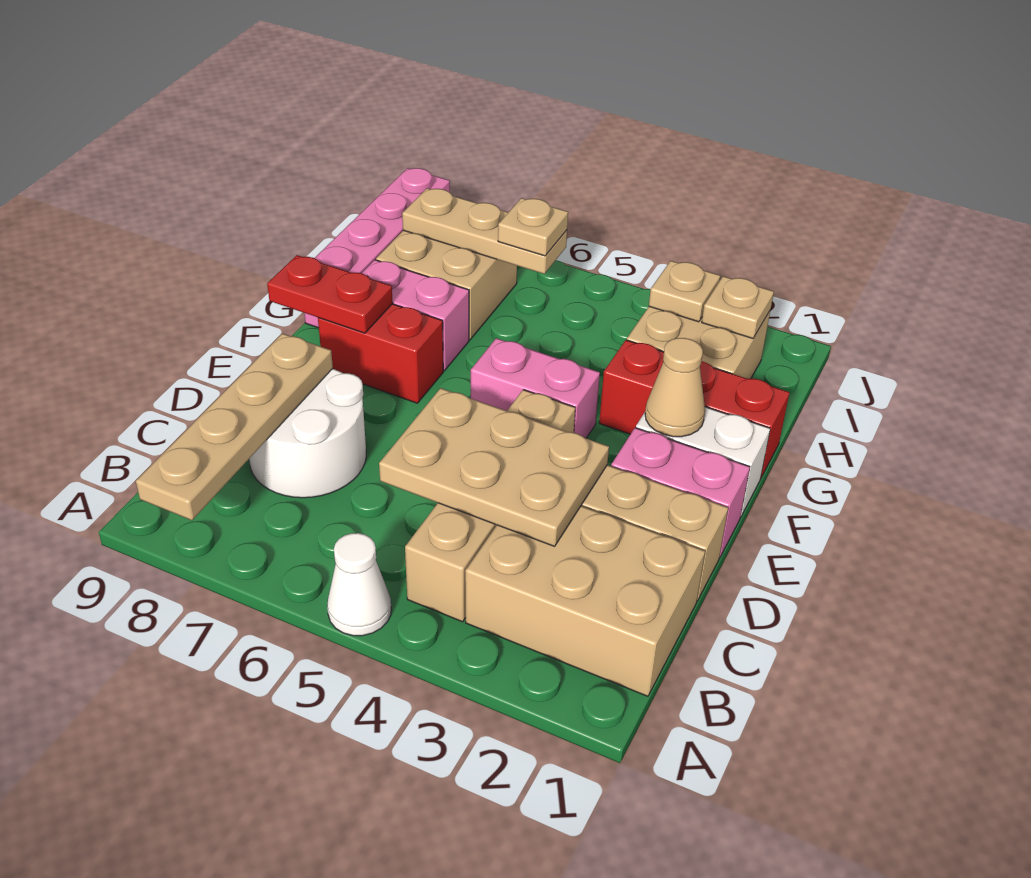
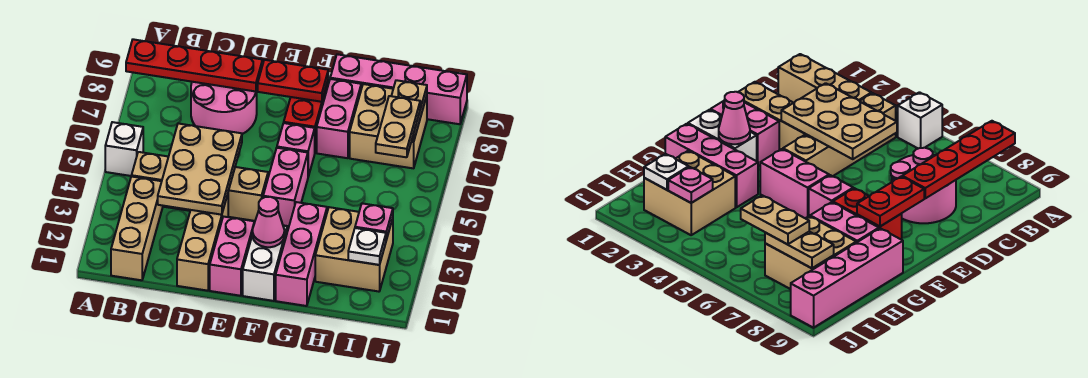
white 1x1 cone [327,533,391,636] -> white 1x1 brick [105,122,143,176]
tan 1x4 plate [136,333,333,520] -> red 1x4 plate [126,39,263,92]
tan 2x3 brick [465,506,705,696] -> tan 1x3 brick [111,176,163,280]
white 2x2 round brick [249,369,366,498] -> pink 2x2 round brick [191,82,257,134]
tan 1x1 cone [645,338,705,437] -> pink 1x1 cone [253,197,284,247]
none -> pink 1x1 brick [277,123,315,176]
red 1x2 plate [267,255,393,333] -> red 1x2 plate turned to [258,60,328,102]
red 1x3 brick [599,340,790,479] -> pink 1x3 brick [276,202,327,306]
tan 1x1 plate [702,276,774,338] -> white 1x1 plate [348,228,386,265]
tan 1x1 plate [649,261,720,322] -> pink 1x1 plate [355,203,393,240]
tan 1x3 plate [402,188,567,274] -> tan 1x2 plate [392,80,427,142]
tan 1x1 plate [498,198,568,256] -> tan 1x2 plate [376,96,420,157]

